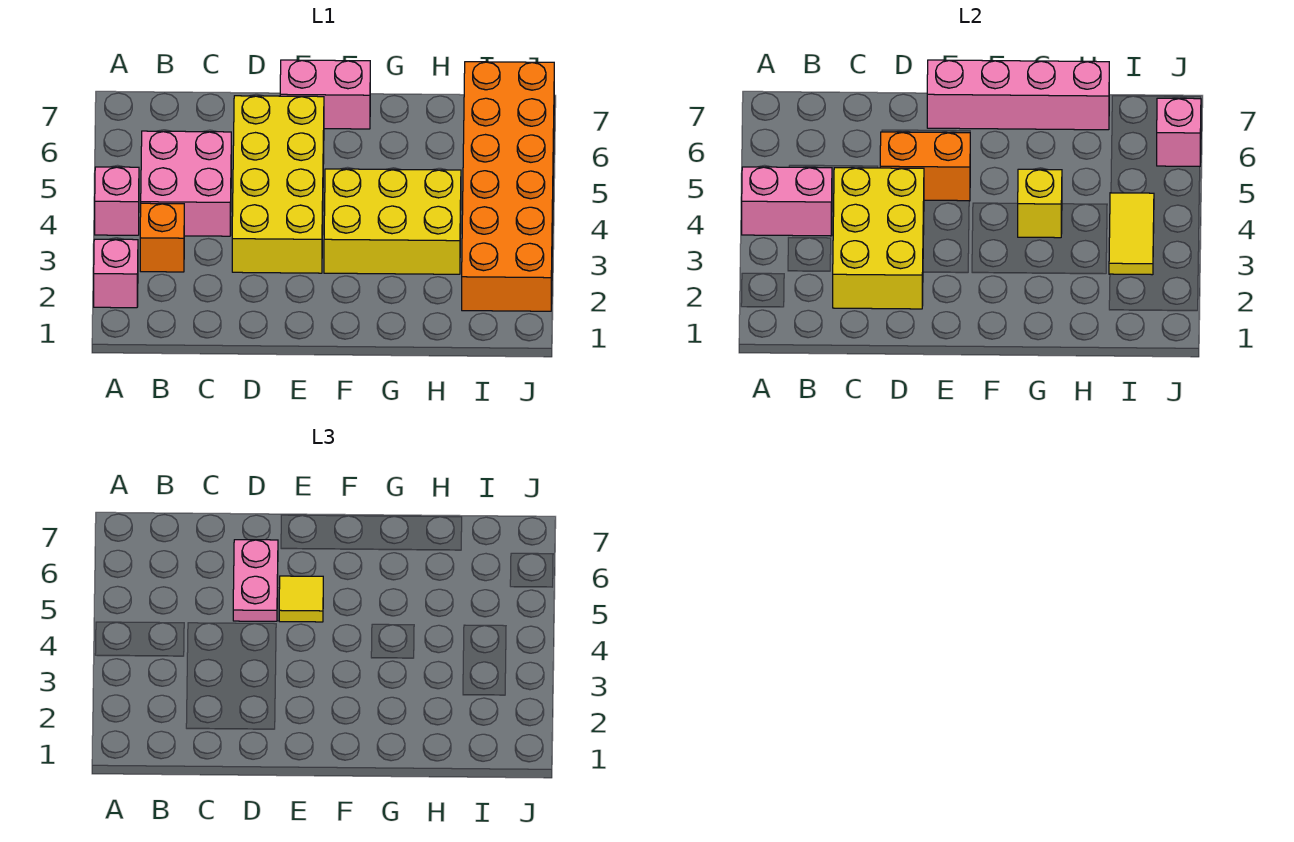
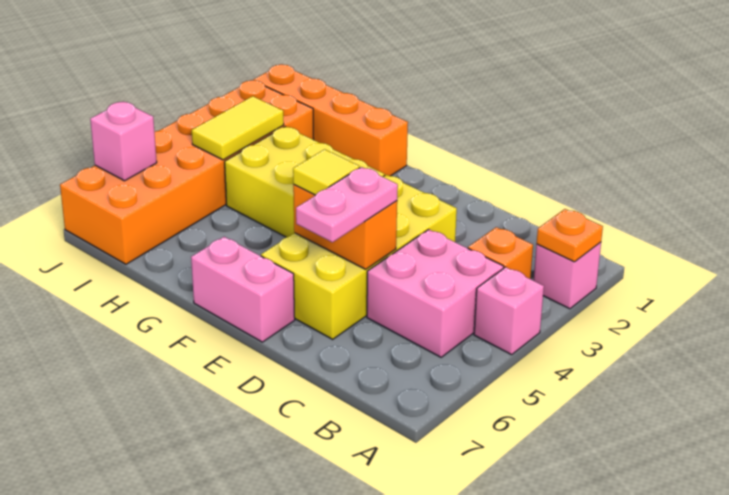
none -> orange 1x1 plate [537,209,603,262]
pink 1x2 brick [742,167,832,236] -> none
yellow 2x3 brick [833,168,924,309] -> none
pink 1x4 brick [927,60,1109,130] -> none
none -> orange 1x4 brick [254,64,408,176]
yellow 1x1 brick [1018,169,1062,238] -> none

